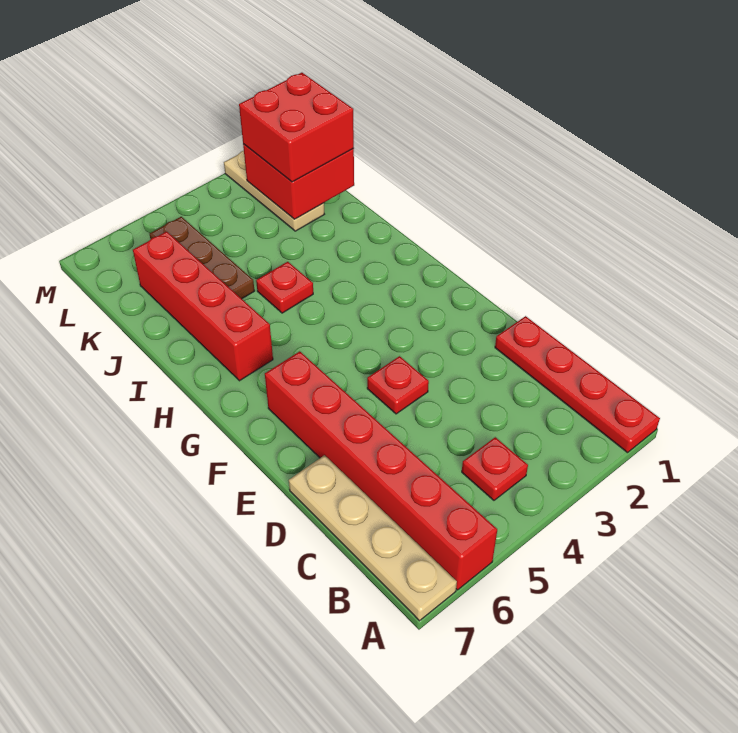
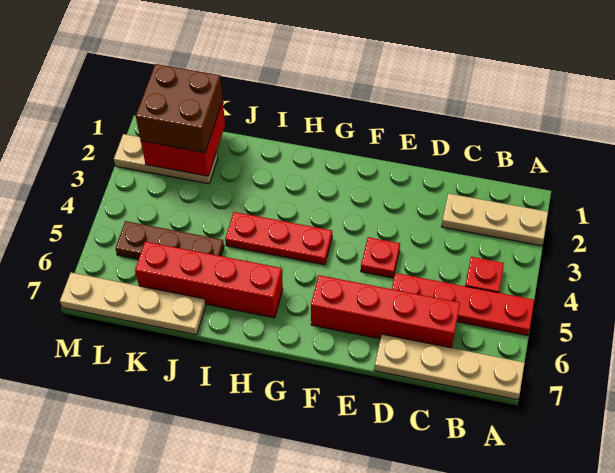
red 1x4 plate [495,316,660,453] -> red 1x4 plate moved to [392,273,534,336]
none -> tan 1x3 plate [442,193,548,246]
red 1x6 brick [265,351,497,590] -> red 1x4 brick [311,275,460,348]
red 1x1 plate [256,262,313,313] -> red 1x3 plate [225,212,332,265]
none -> tan 1x4 plate [60,273,206,335]
red 2x2 brick [239,73,354,182] -> brown 2x2 brick [136,64,223,153]

